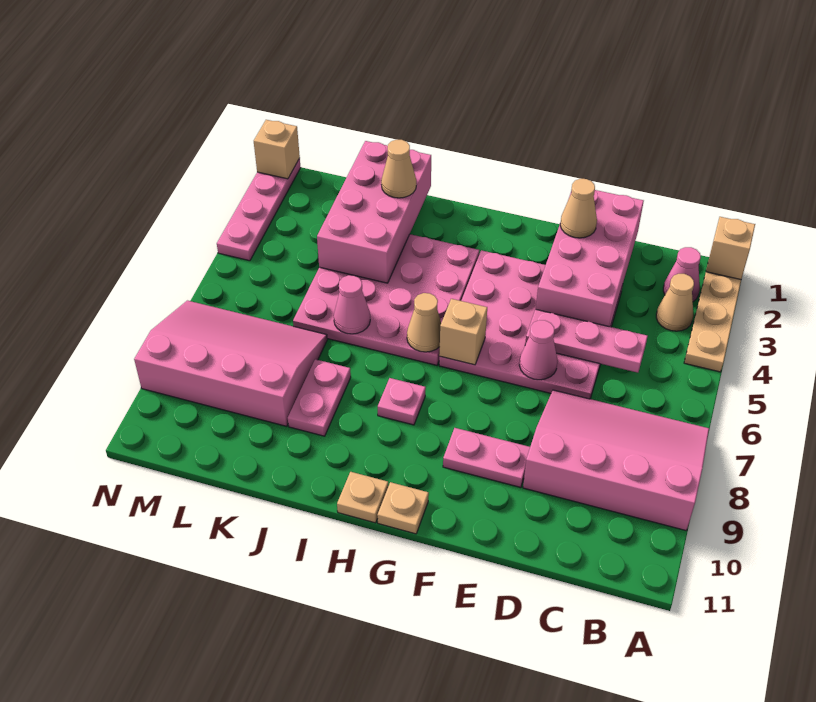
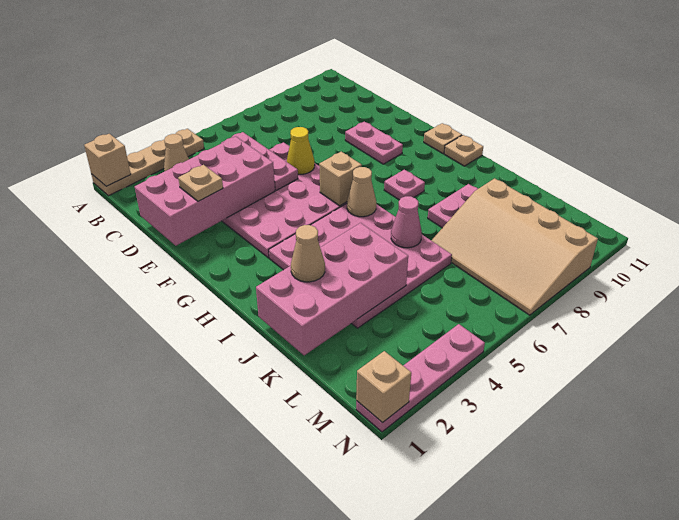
pink 3x4 slope [523,390,709,531] -> none
pink 1x1 cone [663,247,701,302] -> none
tan 1x1 cone [560,179,597,238] -> tan 1x1 plate [178,165,223,201]
pink 1x1 cone [520,320,558,380] -> yellow 1x1 cone [287,127,315,174]
pink 3x4 slope [134,301,327,426] -> tan 3x4 slope [431,178,598,315]

